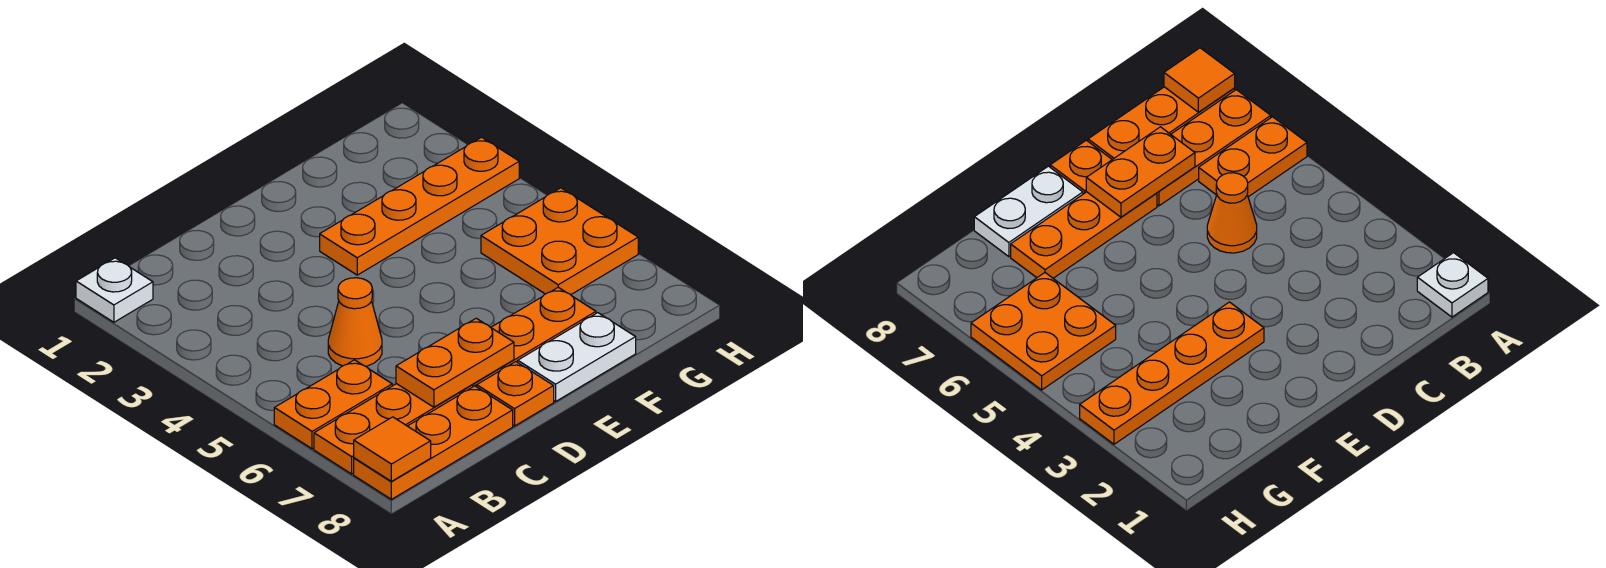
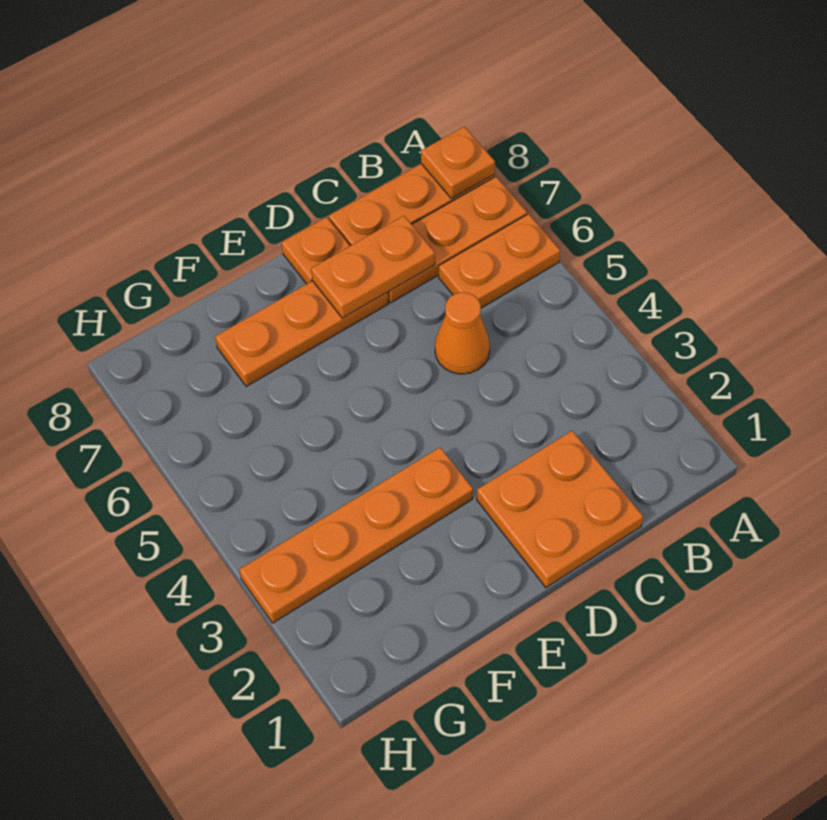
white 1x1 plate [76,258,153,322] -> none
orange 1x1 tile [354,417,431,481] -> orange 1x1 plate [421,126,495,199]
white 1x2 plate [518,313,636,402] -> none
orange 2x2 plate [481,188,638,295] -> orange 2x2 plate moved to [477,431,643,588]

